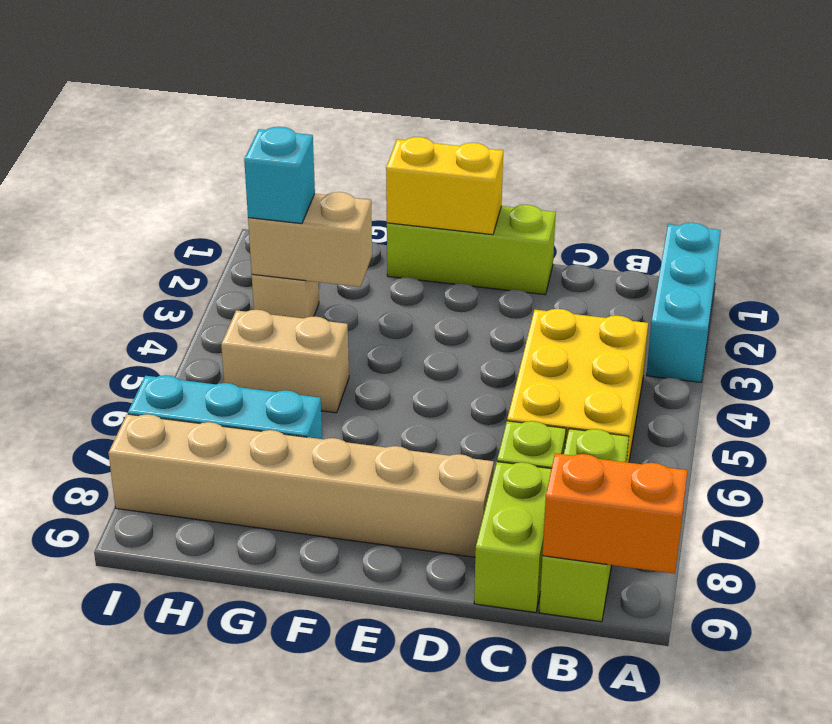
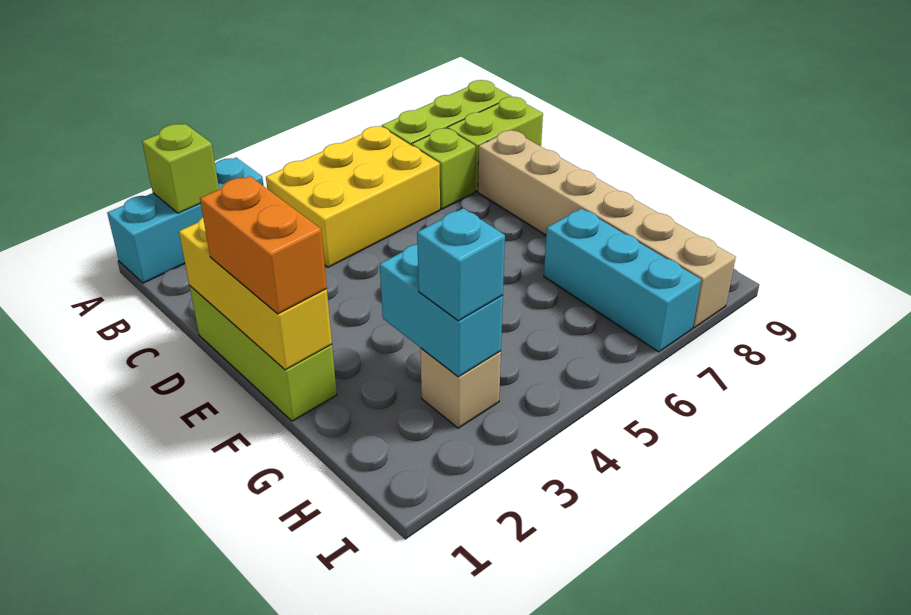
none -> lime 1x1 brick [142,124,219,213]
orange 1x2 brick [543,453,688,574] -> orange 1x2 brick moved to [200,176,327,314]
yellow 1x2 brick [386,137,503,235] -> yellow 1x3 brick [179,217,332,370]
tan 1x2 brick [248,192,372,287] -> cyan 1x2 brick [380,244,503,377]
tan 1x2 brick [221,310,349,413] -> none

